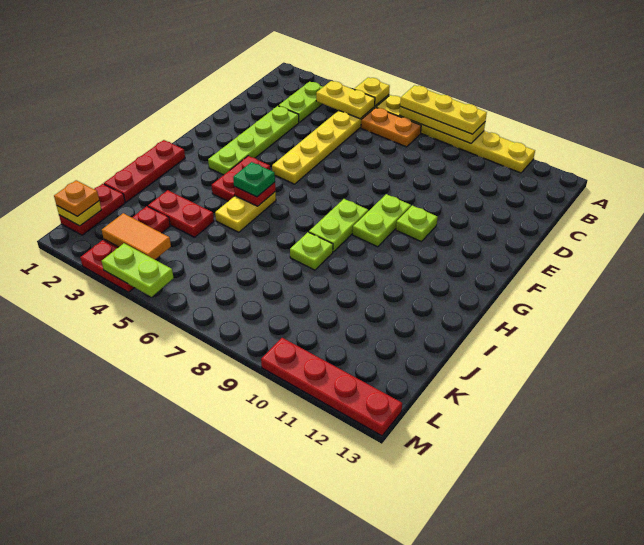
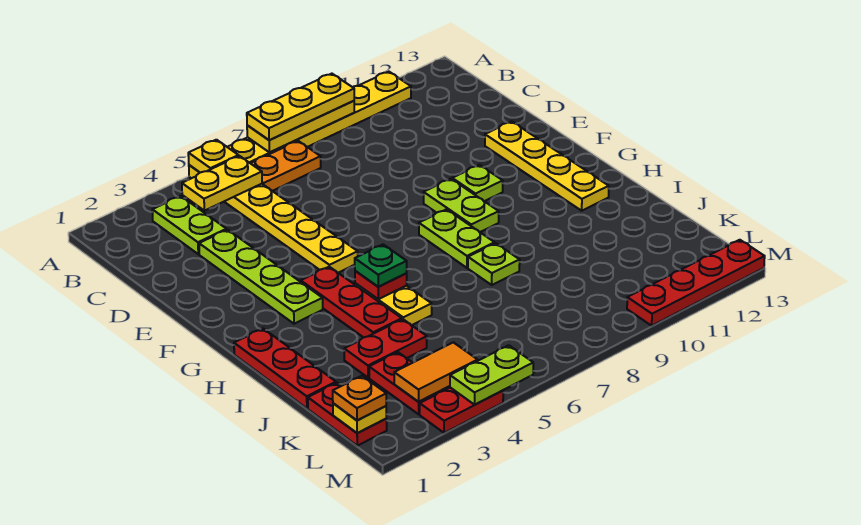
none -> yellow 1x4 plate [485,121,609,211]
red 1x2 plate [212,156,270,201] -> red 1x3 plate [301,267,402,337]

